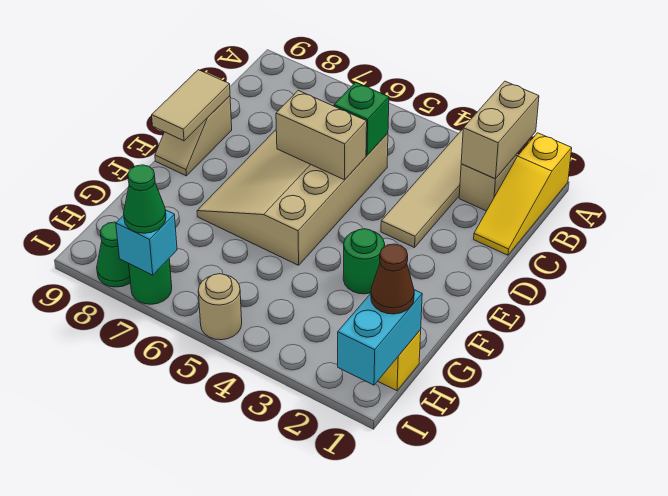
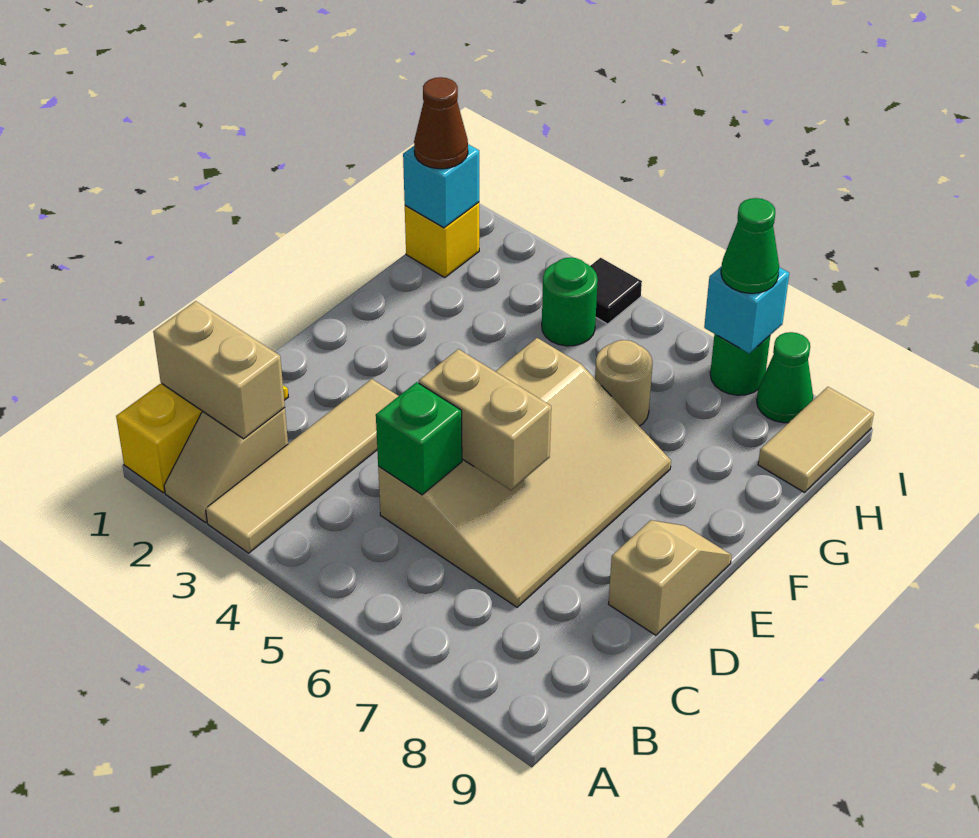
tan 1x2 brick [461,81,539,179] -> tan 1x2 brick turned to [153,301,285,439]
tan 1x2 tile [152,70,230,141] -> tan 1x2 tile moved to [758,387,874,493]
green 1x1 round brick [343,229,385,294] -> green 1x1 round brick moved to [542,258,598,346]
cyan 1x2 brick [338,290,422,385] -> cyan 1x1 brick [403,144,479,228]
none -> black 1x1 tile [591,258,642,324]
tan 1x1 round brick [198,274,242,340] -> tan 1x1 round brick moved to [595,340,653,426]

